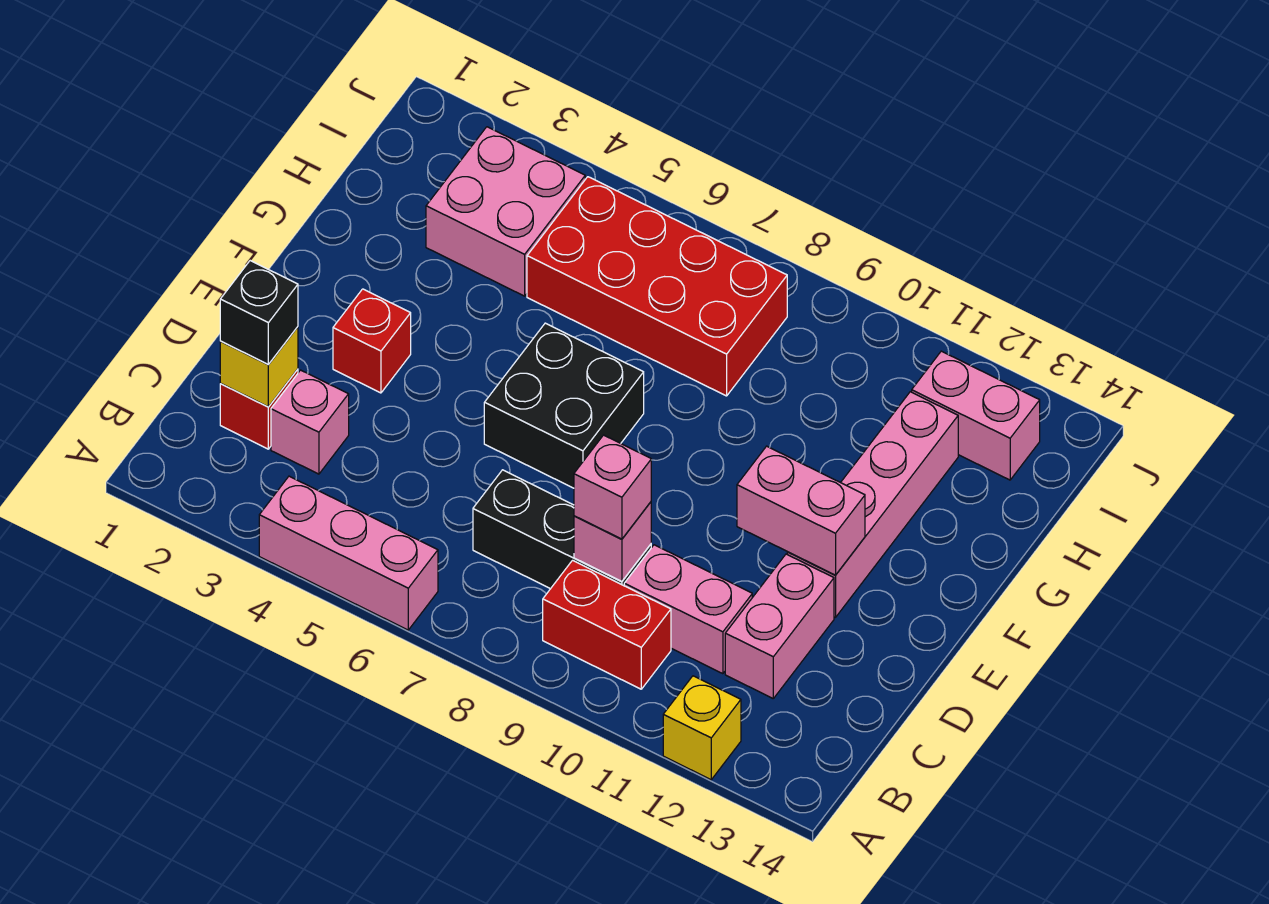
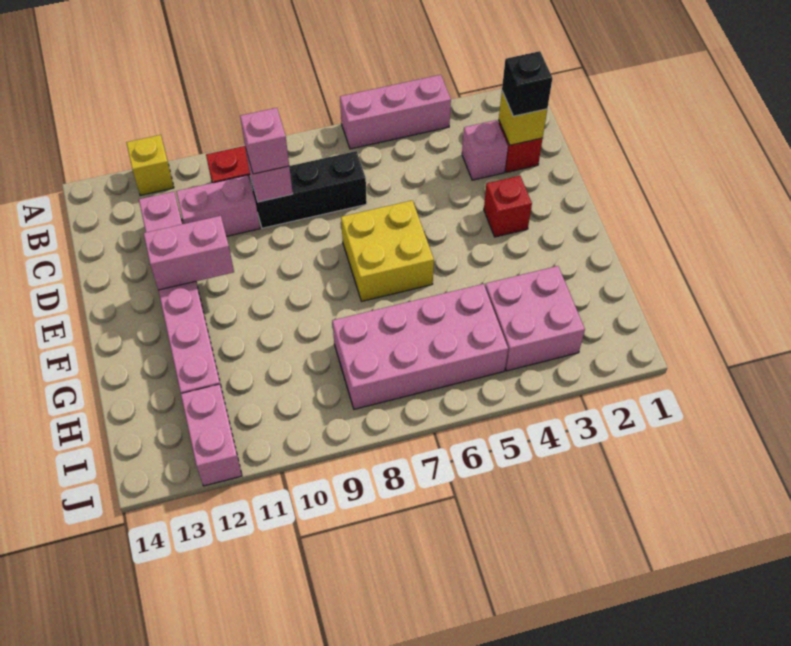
black 2x2 brick [484,323,644,488] -> yellow 2x2 brick [341,201,434,301]
red 2x4 brick [527,177,787,396] -> pink 2x4 brick [332,284,508,409]
pink 1x2 brick [912,351,1040,480] -> pink 1x2 brick turned to [181,384,242,486]

